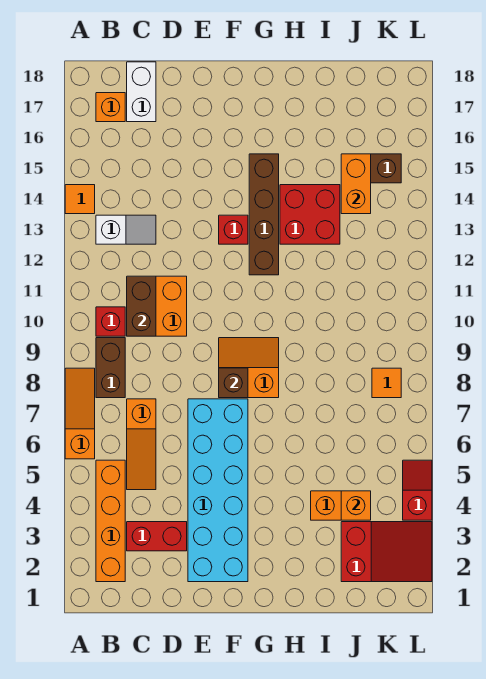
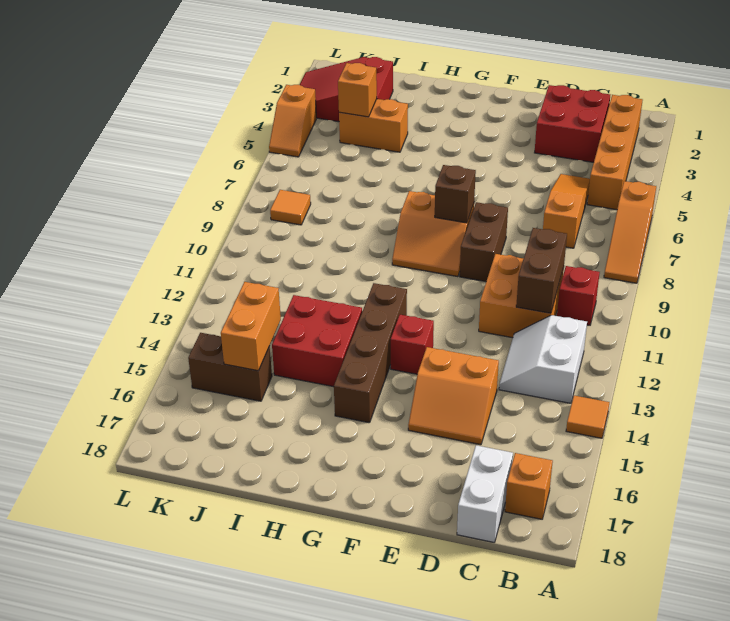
brown 1x2 brick [96,338,125,398] -> brown 1x2 brick moved to [460,202,508,281]
white 1x2 slope [96,215,156,244] -> white 2x2 slope [499,315,587,403]
red 1x2 brick [127,522,187,551] -> red 2x2 brick [535,85,610,162]
none -> orange 2x2 slope [408,347,499,445]
cyan 2x6 brick [188,399,248,582] -> none
red 1x2 slope [403,460,432,520] -> orange 1x2 slope [269,85,316,157]

